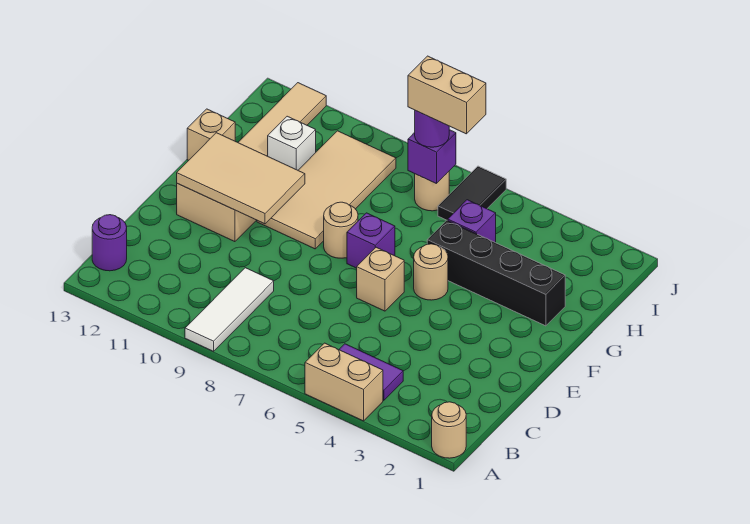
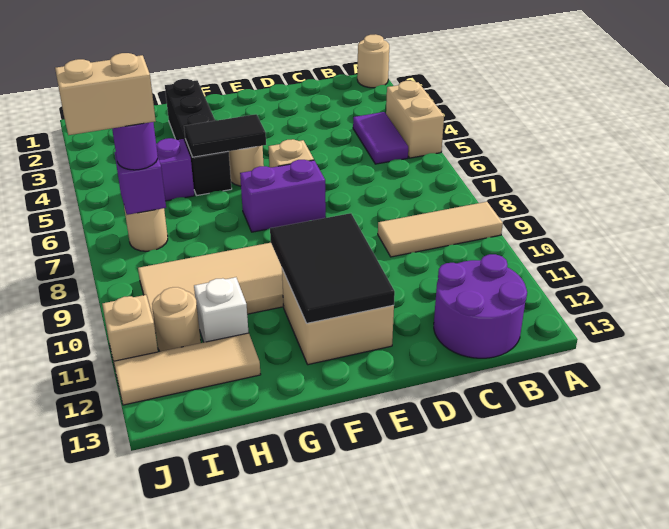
white 1x3 tile [185,268,274,351] -> tan 1x3 tile [378,202,503,257]
purple 1x1 round brick [92,215,127,271] -> purple 2x2 round brick [434,254,527,358]
tan 2x3 tile [177,133,305,224] -> black 2x3 tile [270,213,395,323]
purple 1x1 brick [347,213,395,268] -> purple 1x2 brick [240,160,326,232]
tan 1x1 round brick [324,202,358,258] -> tan 1x1 round brick moved to [152,287,201,352]
tan 1x1 brick [187,109,235,160] -> tan 1x1 brick moved to [102,295,158,367]
black 1x2 tile [438,166,506,220] -> black 1x2 tile moved to [184,114,266,157]
tan 1x2 brick [408,56,486,134] -> tan 1x2 brick turned to [55,53,156,135]

